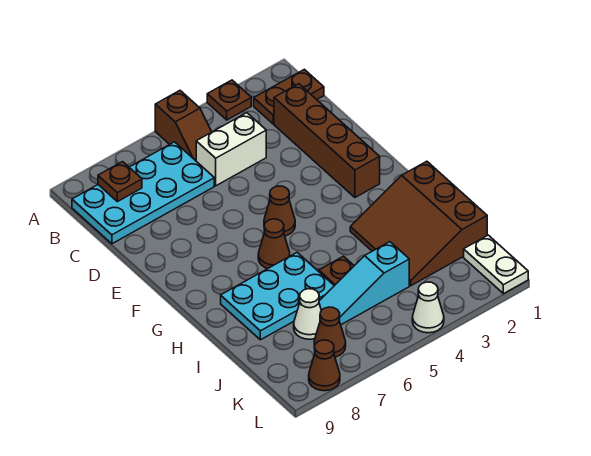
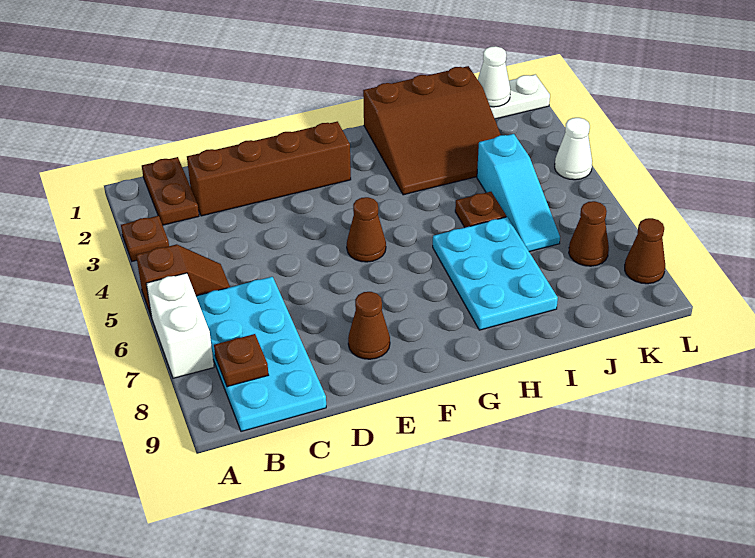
white 1x2 brick [196,113,266,186] -> white 1x2 brick moved to [146,273,214,378]
brown 1x1 cone [258,219,290,269] -> brown 1x1 cone moved to [348,292,390,359]
white 1x1 cone [294,289,321,339] -> white 1x1 cone moved to [478,46,510,107]

